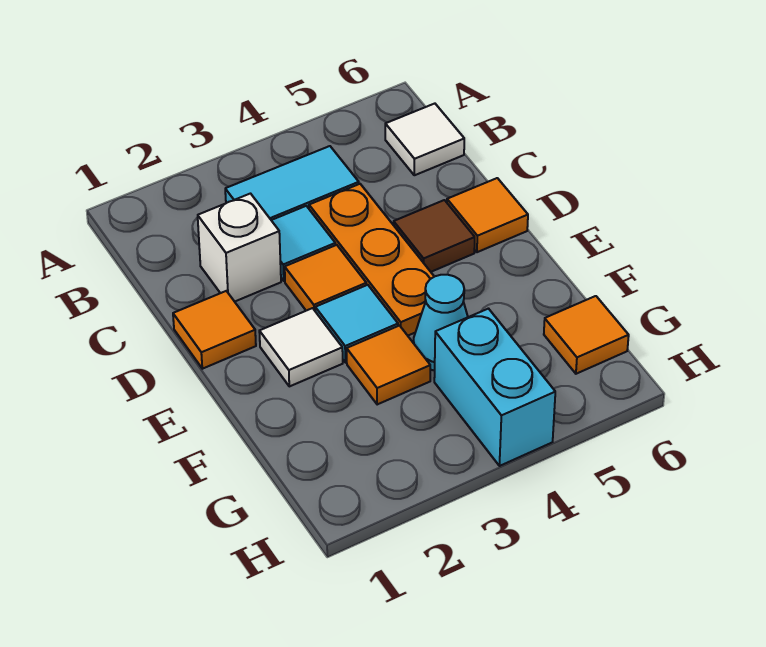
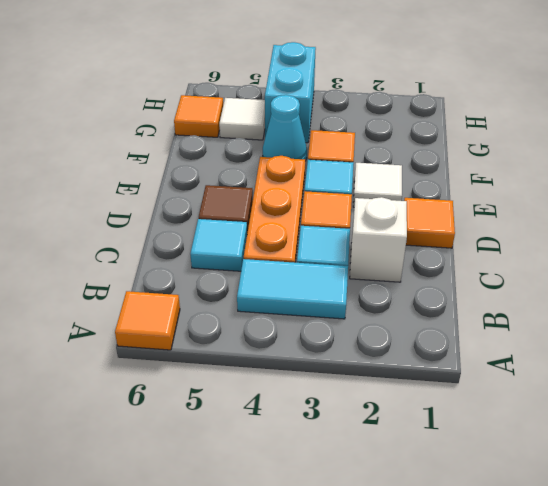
white 1x1 tile [385,104,464,175] -> white 1x1 tile moved to [219,98,265,140]
none -> cyan 1x1 tile [190,219,247,271]
orange 1x1 tile [447,178,528,252] -> orange 1x1 tile moved to [115,291,180,350]

